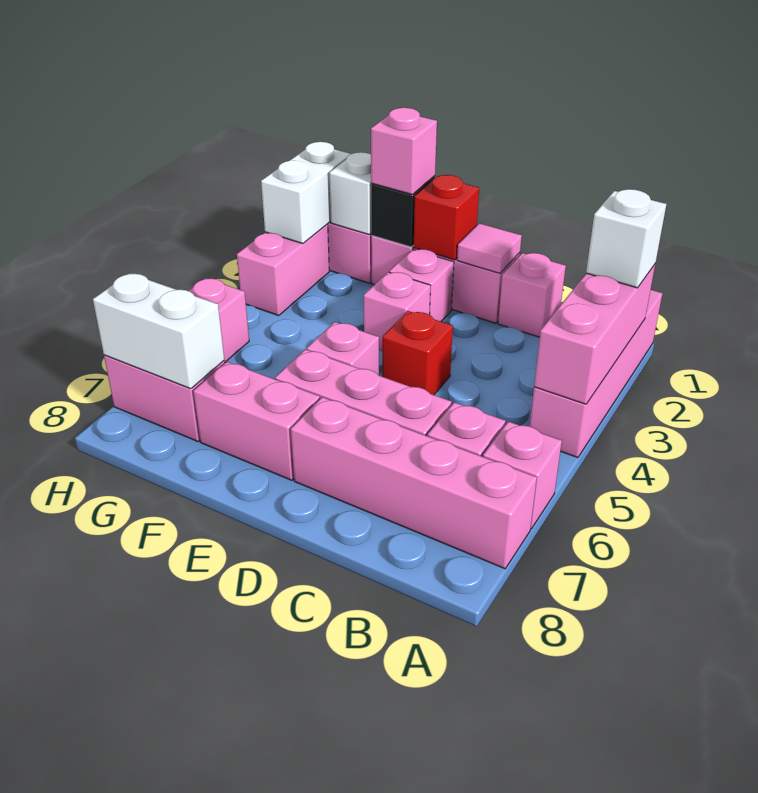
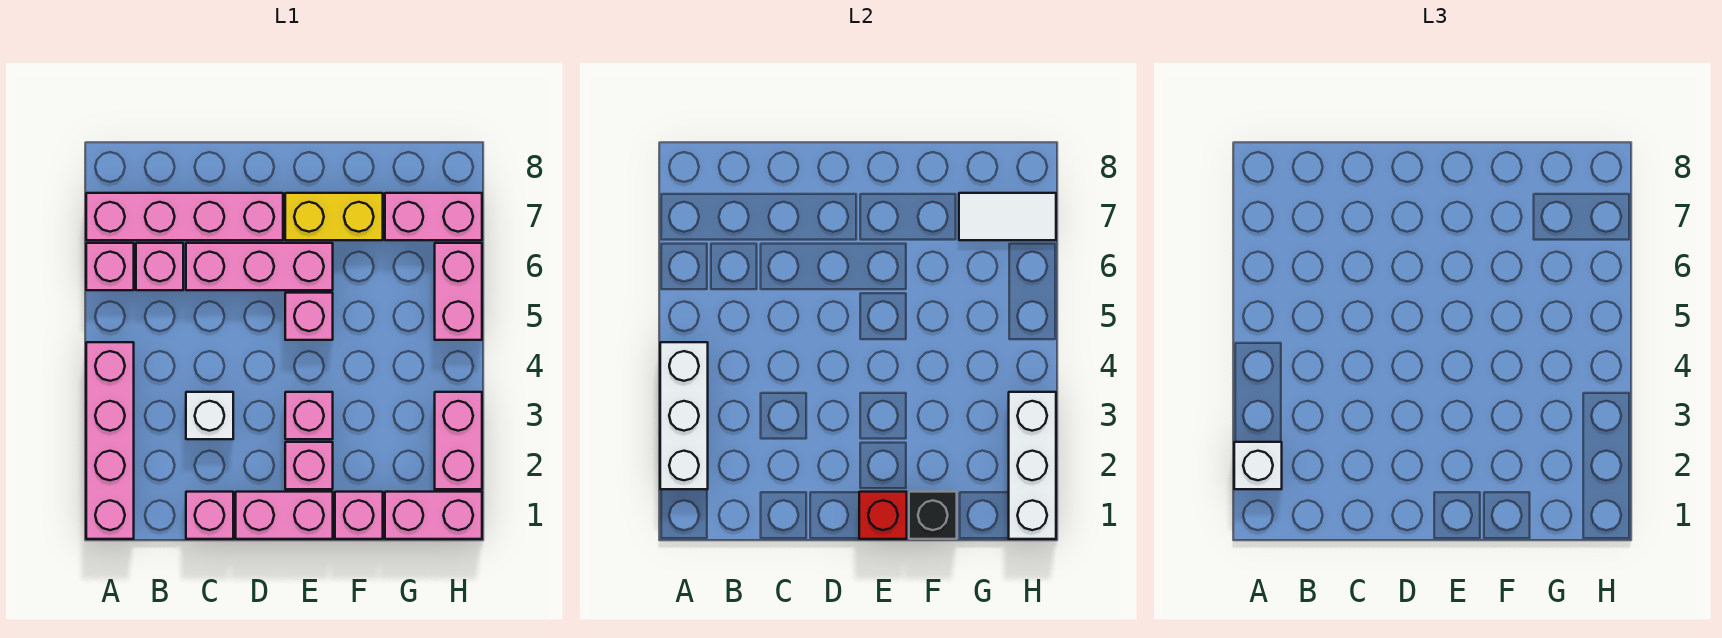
pink 1x3 brick [534,265,655,404] -> white 1x3 brick [660,342,708,489]
pink 1x1 tile [457,223,522,273] -> none
red 1x1 brick [382,311,453,395] -> none
pink 1x2 brick [194,362,320,480] -> yellow 1x2 brick [285,193,383,240]
pink 1x1 brick [371,108,437,195] -> none
white 1x1 brick [329,152,372,234] -> white 1x1 brick moved to [186,392,233,439]
white 1x2 brick [93,273,224,389] -> white 1x2 tile [959,193,1056,240]
white 1x2 brick [261,142,351,244] -> white 1x3 brick [1009,392,1056,539]

